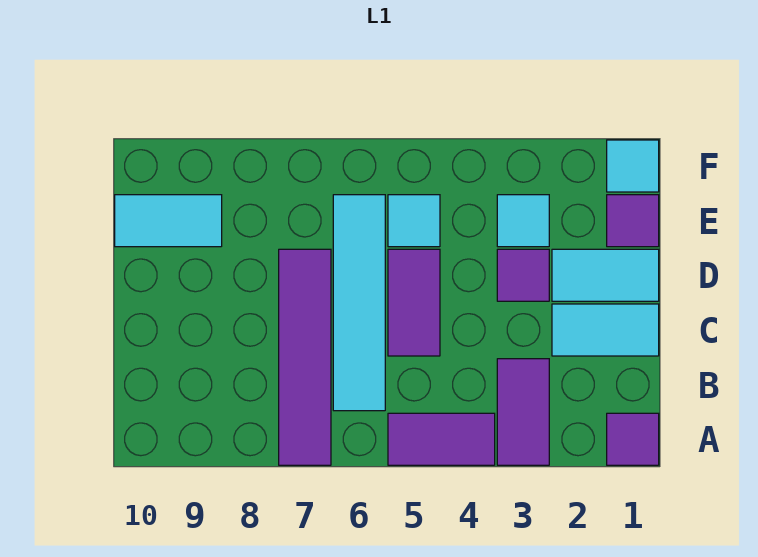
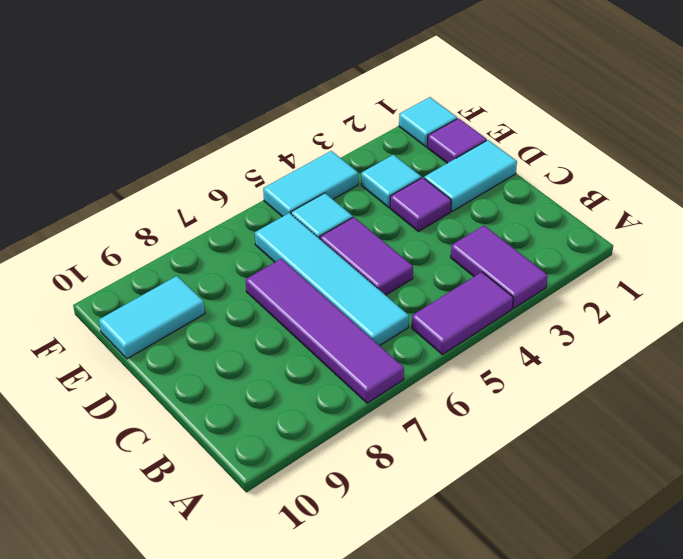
purple 1x1 tile [607,413,659,465] -> none
cyan 1x2 tile [552,304,659,356] -> cyan 1x2 tile moved to [263,151,358,217]

